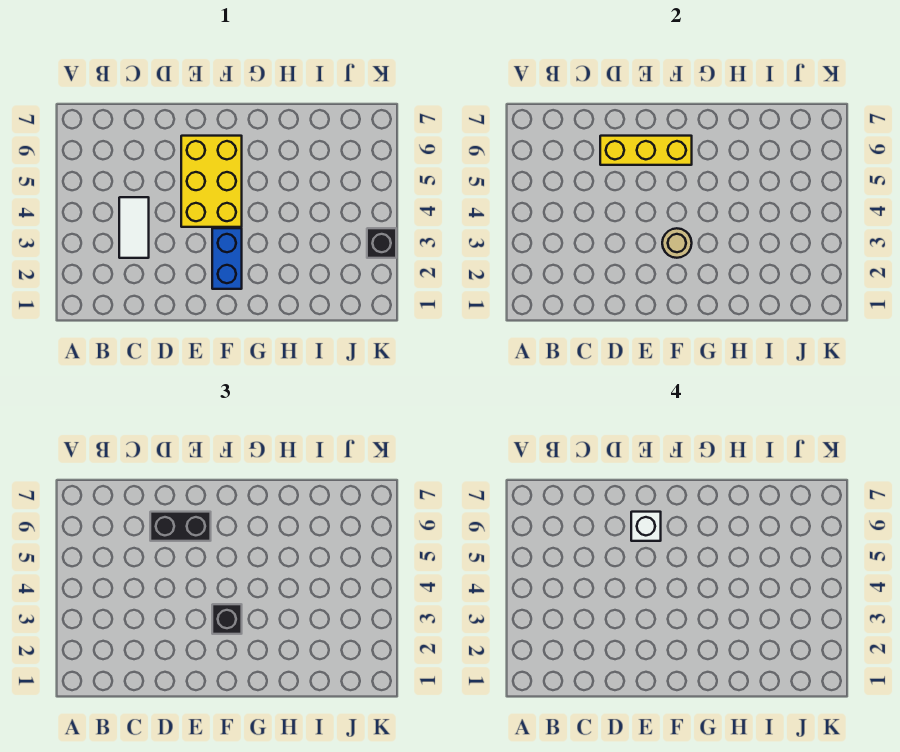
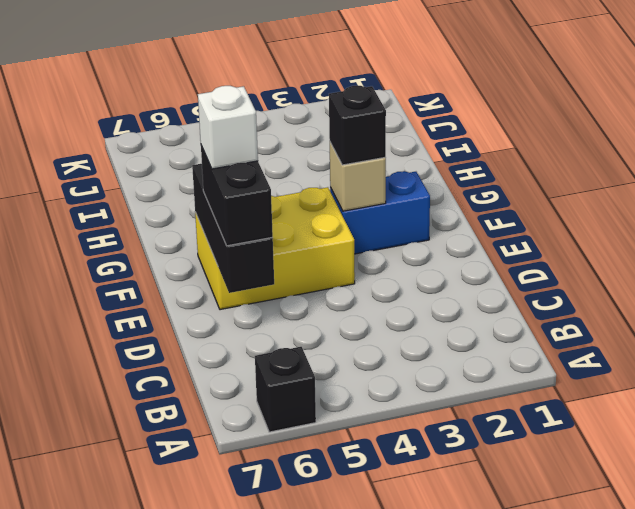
white 1x2 tile [119,197,149,258] -> none
yellow 1x3 brick [600,136,692,165] -> black 1x3 brick [192,164,274,293]
tan 1x1 round brick [662,228,692,258] -> tan 1x1 brick [330,143,386,211]
black 1x1 brick [367,228,396,258] -> black 1x1 brick moved to [255,347,316,432]

